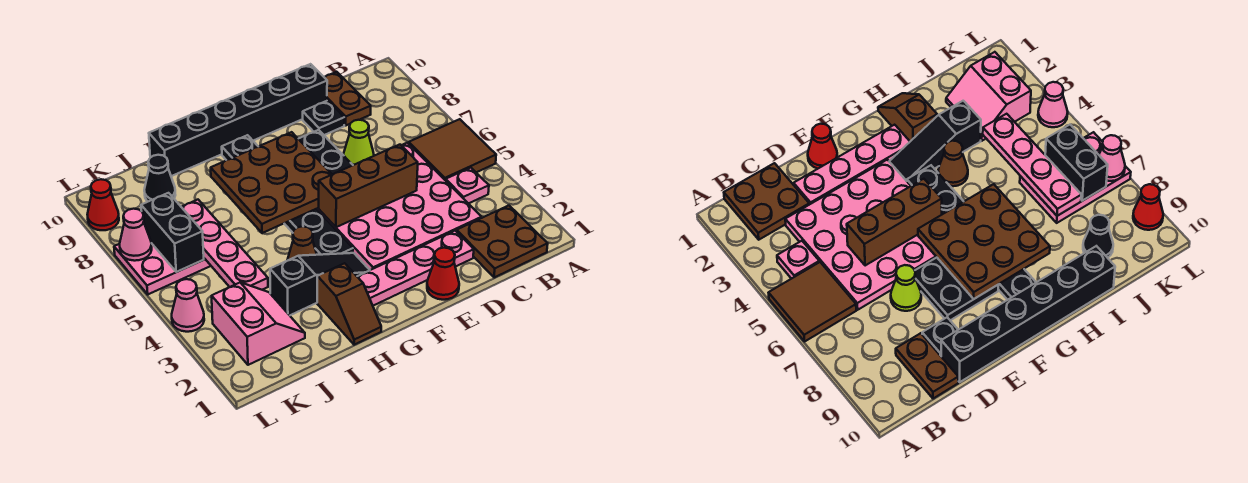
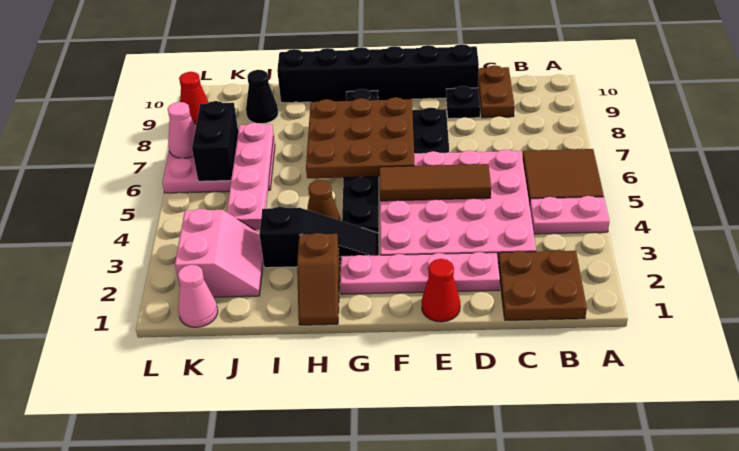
pink 1x1 plate [446,168,489,204] -> pink 1x2 plate [530,196,609,234]
brown 1x3 brick [319,145,418,227] -> brown 1x3 tile [379,164,491,201]
lime 1x1 cone [343,120,374,165] -> none
pink 1x1 cone [172,279,204,332] -> pink 1x1 cone moved to [178,265,218,327]

